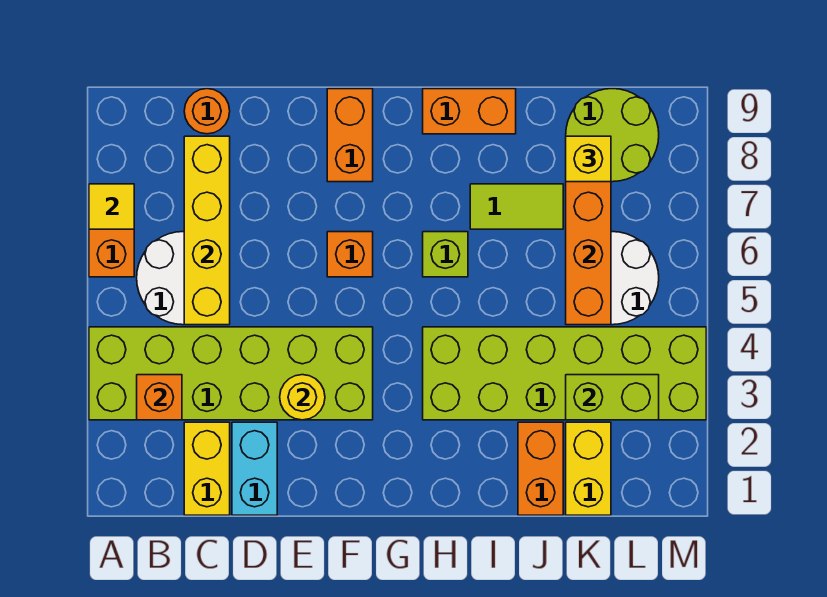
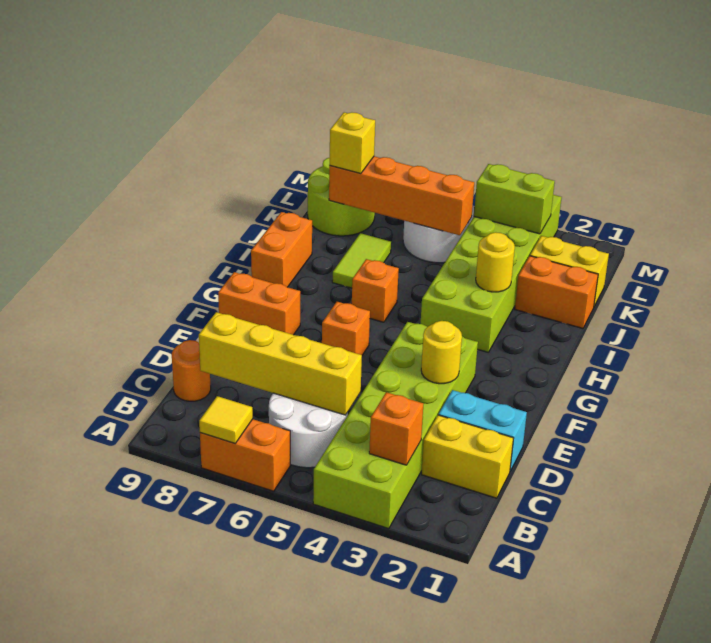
lime 1x1 brick [423,232,468,277] -> orange 1x1 brick [352,259,399,322]
none -> yellow 1x1 round brick [476,232,515,292]
lime 1x2 brick [566,375,659,420] -> lime 1x2 brick turned to [474,164,555,234]

